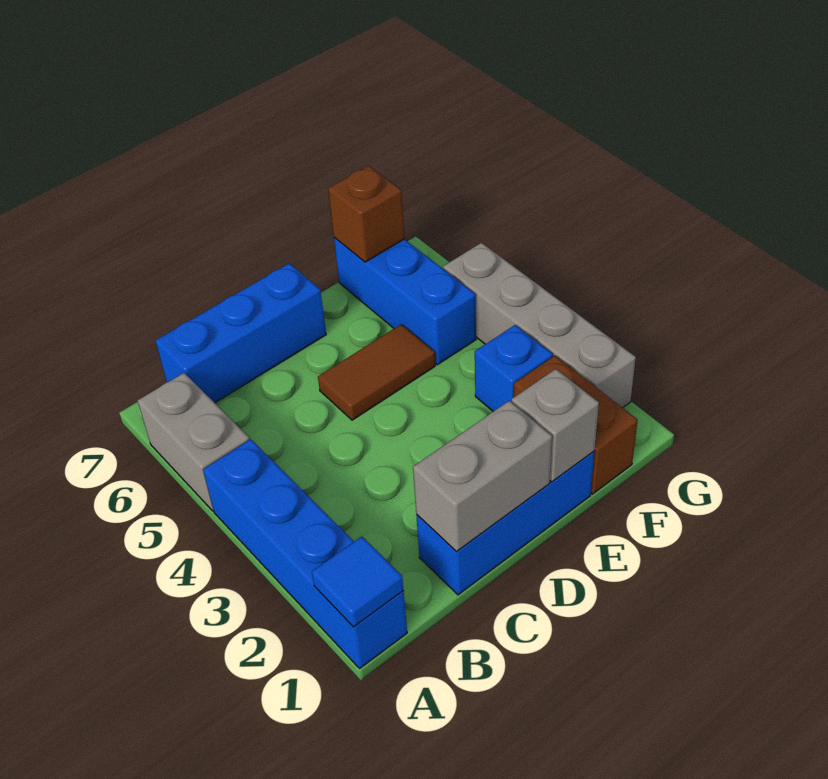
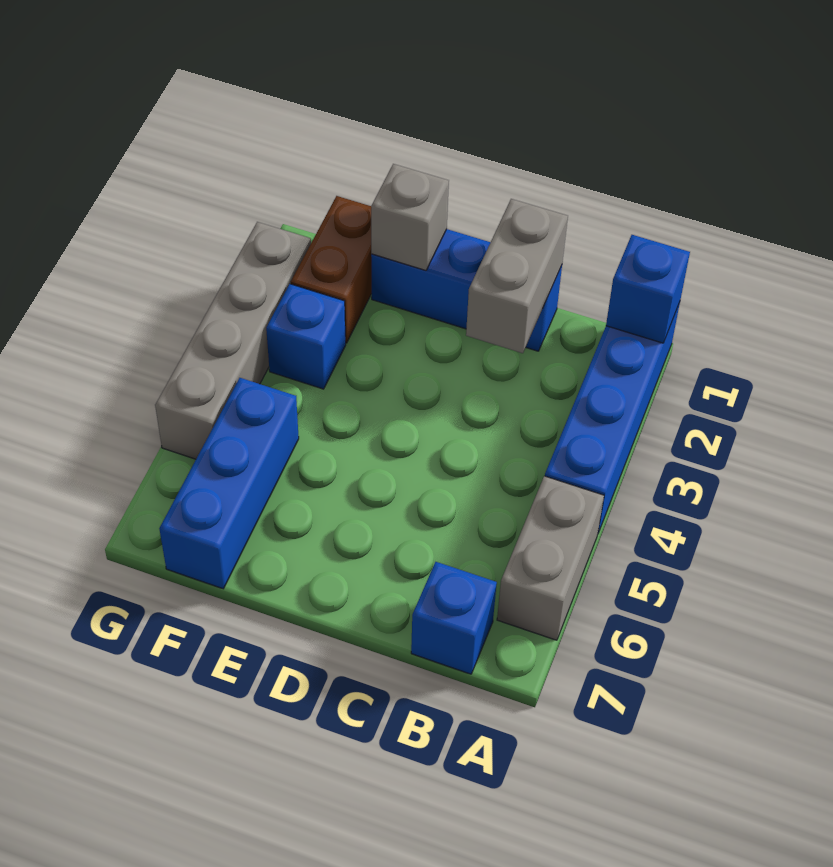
blue 1x1 tile [312,537,404,627] -> blue 1x1 brick [606,235,690,343]
blue 1x3 brick [155,263,326,403] -> blue 1x1 brick [411,562,497,674]
grey 1x2 brick [413,401,552,552] -> grey 1x2 brick turned to [466,199,568,353]
brown 1x2 tile [318,324,435,420] -> none
brown 1x1 brick [328,166,405,262] -> none

